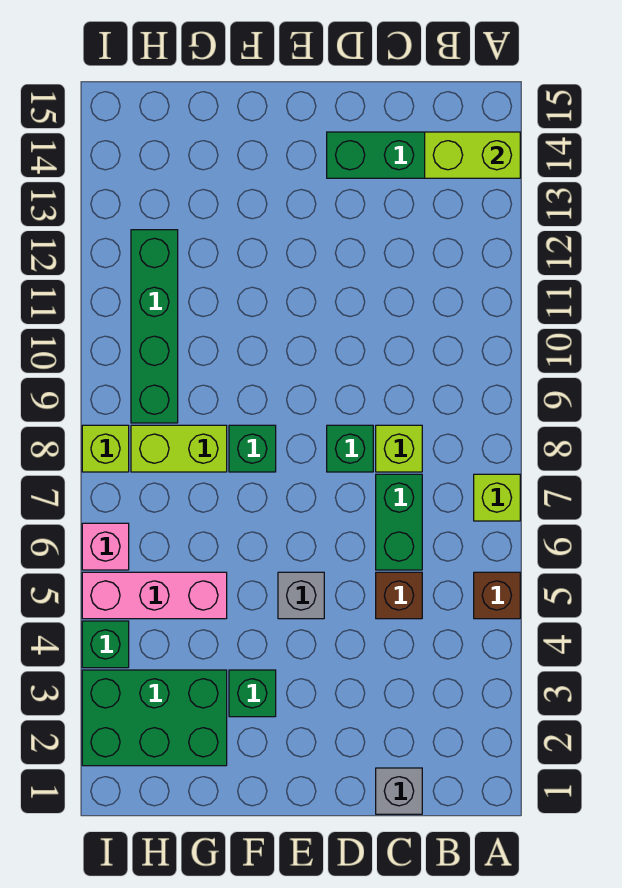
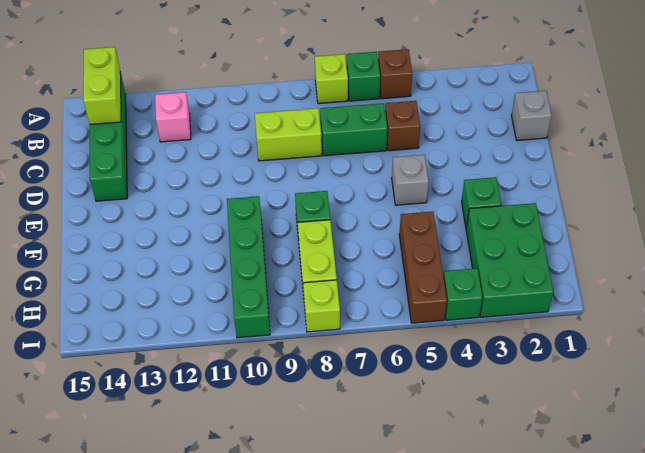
lime 1x1 brick [376,425,422,472] -> lime 1x2 brick [255,108,322,161]
green 1x1 brick [327,425,373,472] -> green 1x1 brick moved to [347,52,380,101]
pink 1x3 brick [82,572,227,619] -> brown 1x3 brick [399,212,447,323]
green 1x4 brick [131,230,178,423] -> green 1x4 brick turned to [227,196,270,338]
pink 1x1 brick [82,523,129,570] -> pink 1x1 brick moved to [155,92,191,142]

